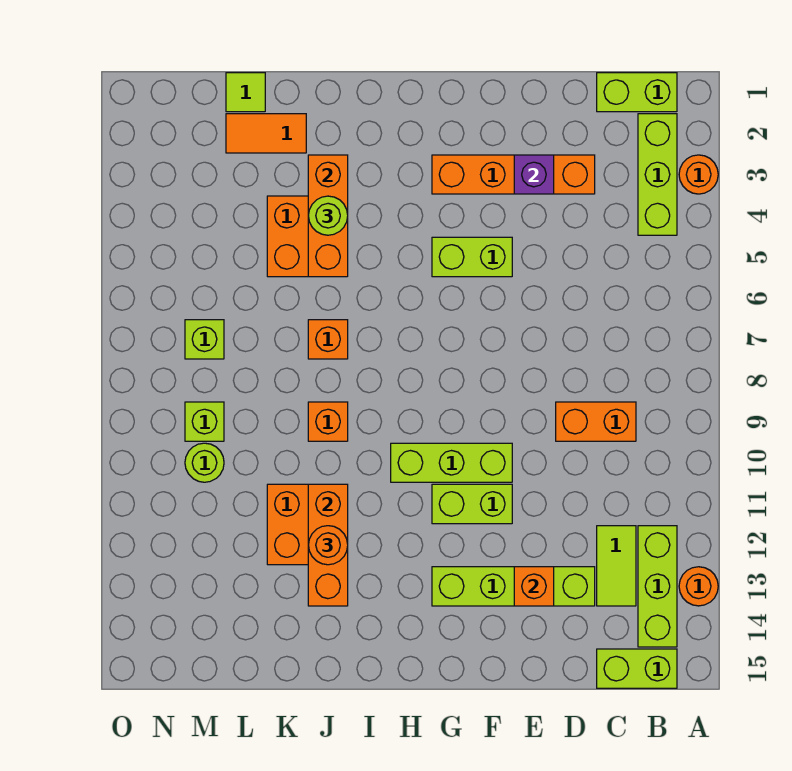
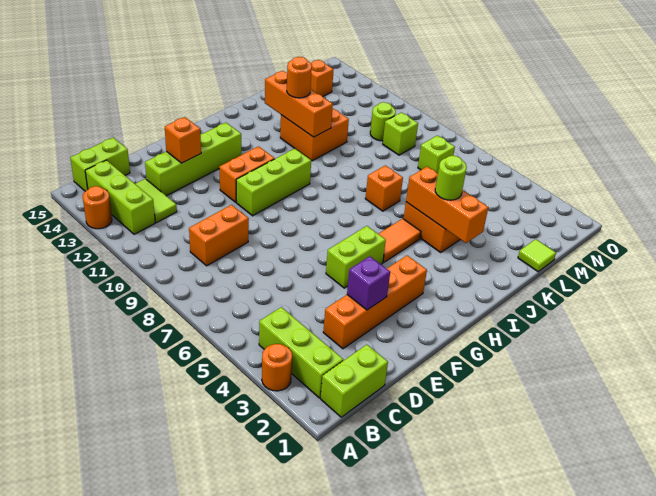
lime 1x2 brick [432,484,512,524] -> orange 1x2 brick [219,146,275,202]
orange 1x1 brick [308,402,348,441] -> orange 1x1 brick moved to [311,60,334,97]
orange 1x2 tile [226,114,306,153] -> orange 1x2 tile moved to [379,219,421,262]

